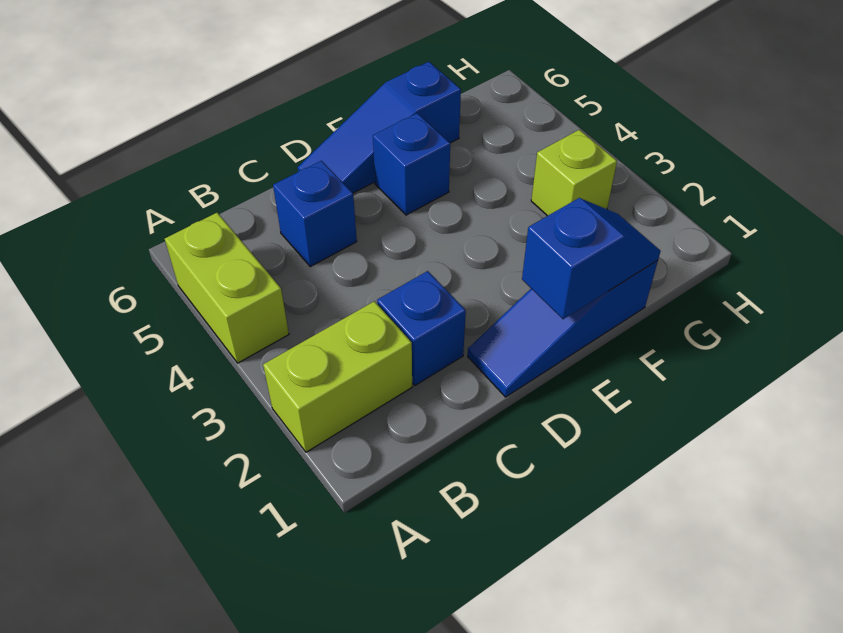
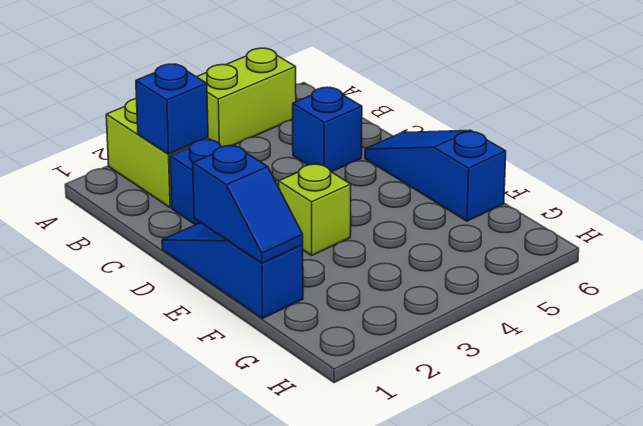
blue 1x1 brick [373,113,450,215] -> blue 1x1 brick moved to [136,64,208,154]
lime 1x1 brick [531,130,617,216] -> lime 1x1 brick moved to [279,164,351,255]

